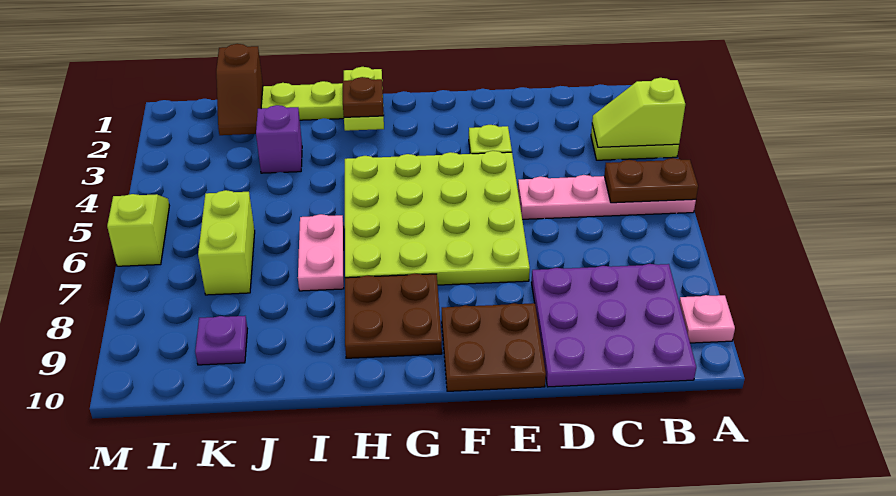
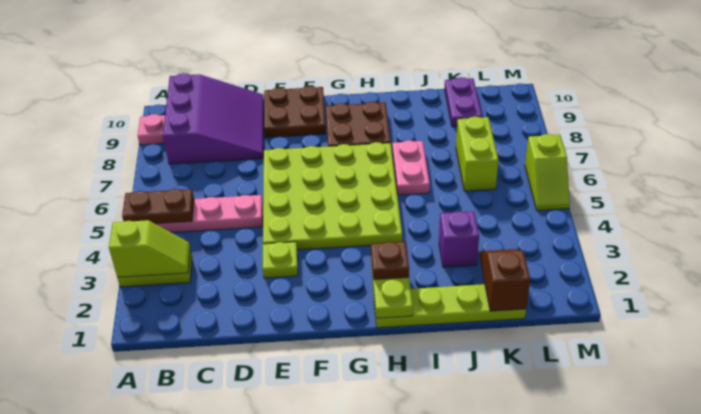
purple 3x3 plate [531,264,696,387] -> purple 3x3 slope [163,73,264,164]
purple 1x1 plate [195,316,247,365] -> purple 1x2 plate [445,77,482,127]

